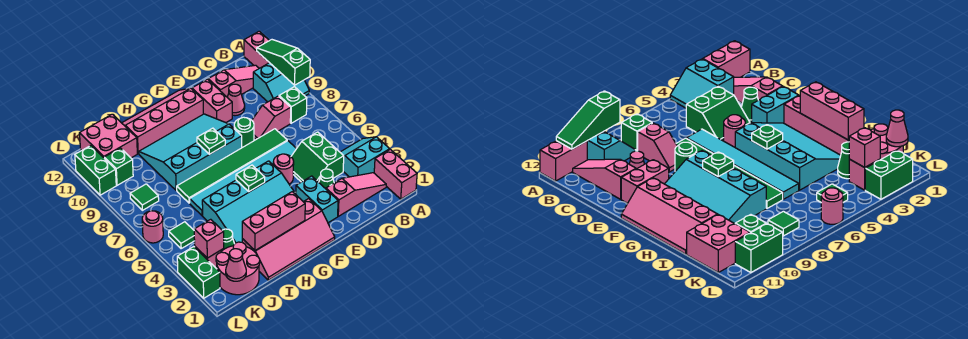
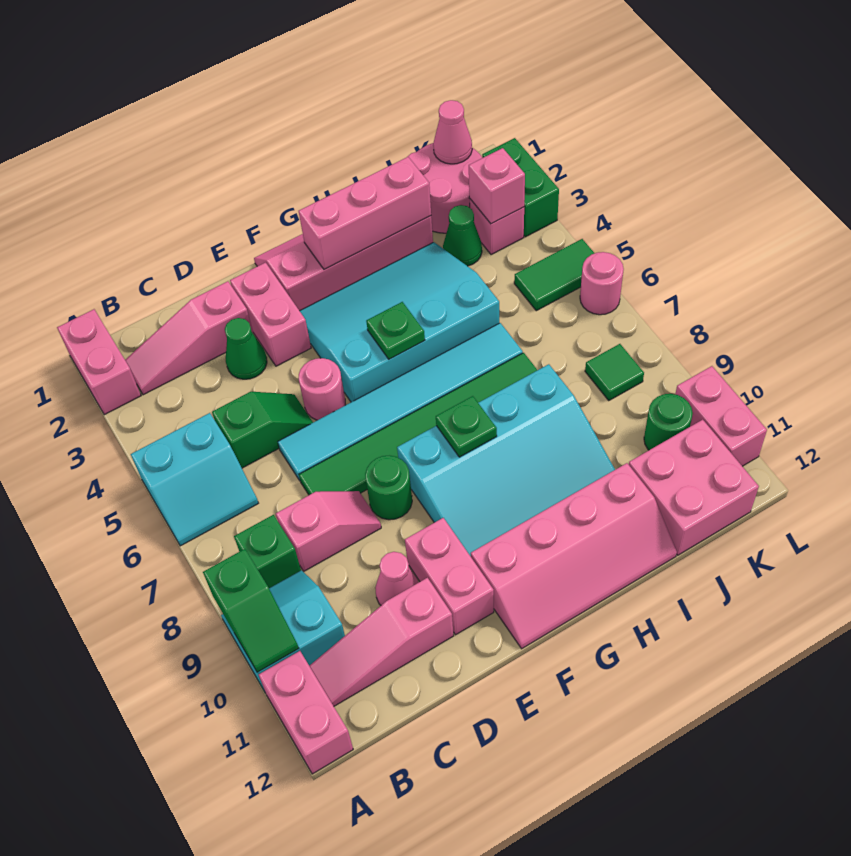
cyan 2x2 slope [340,137,390,177] -> cyan 2x2 slope moved to [131,413,258,546]
green 1x3 slope [257,40,310,85] -> green 1x2 slope [203,549,299,672]
green 2x2 slope [291,132,344,182] -> green 1x2 slope [212,392,313,468]
cyan 1x2 brick [296,176,338,223] -> pink 1x2 brick [230,263,311,366]
green 1x1 tile [169,222,195,248] -> green 1x2 tile [514,239,595,311]
green 1x1 brick [104,148,133,185] -> green 1x1 round brick [644,394,693,450]
green 1x2 brick [75,146,116,195] -> pink 1x2 brick [675,366,767,466]

